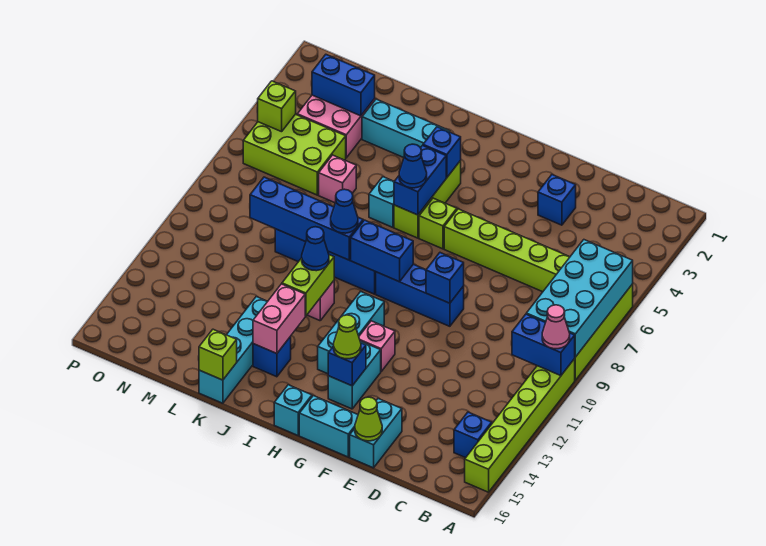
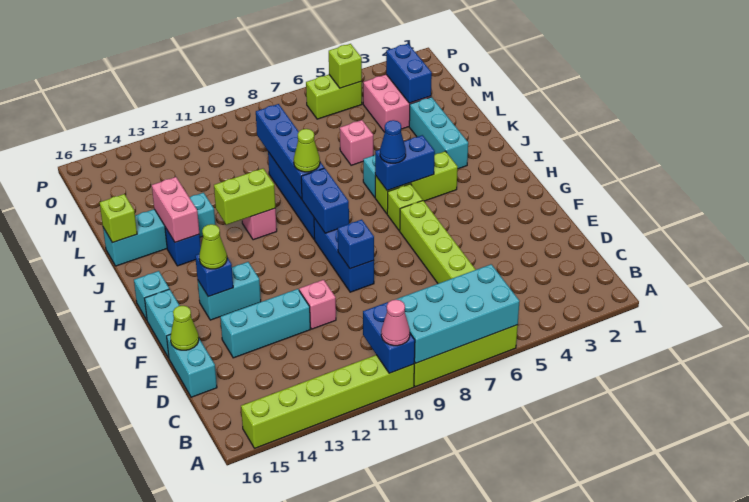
blue 1x1 brick [454,412,492,458] -> none
blue 1x1 brick [538,175,576,225] -> none
cyan 1x2 brick [350,399,402,468] -> cyan 1x2 brick turned to [167,334,217,397]
pink 1x1 brick [359,321,395,371] -> pink 1x1 brick moved to [299,280,336,329]
cyan 1x3 brick [318,292,384,374] -> cyan 1x3 brick moved to [220,289,310,358]
blue 1x1 brick [423,127,461,178] -> none
blue 1x1 cone [331,189,358,233] -> lime 1x1 cone [294,129,320,172]
blue 1x1 cone [302,227,329,271] -> none
pink 1x2 brick [253,284,305,354] -> pink 1x2 brick turned to [152,177,199,242]
lime 2x3 brick [243,114,346,195] -> lime 1x2 brick [306,75,362,119]

